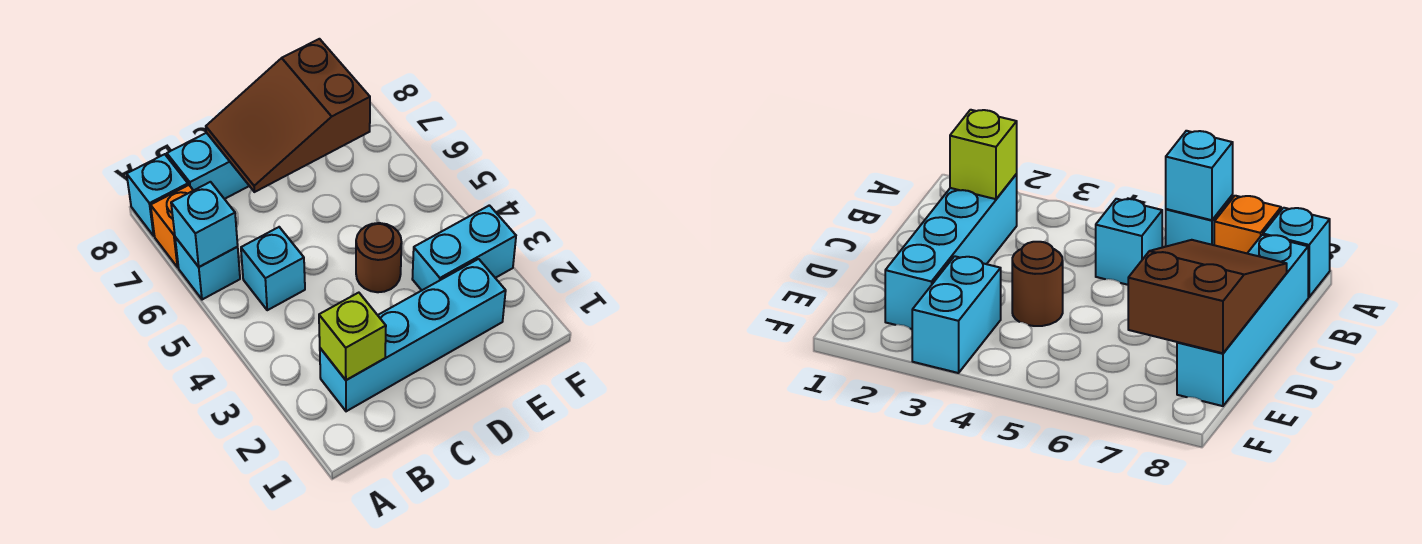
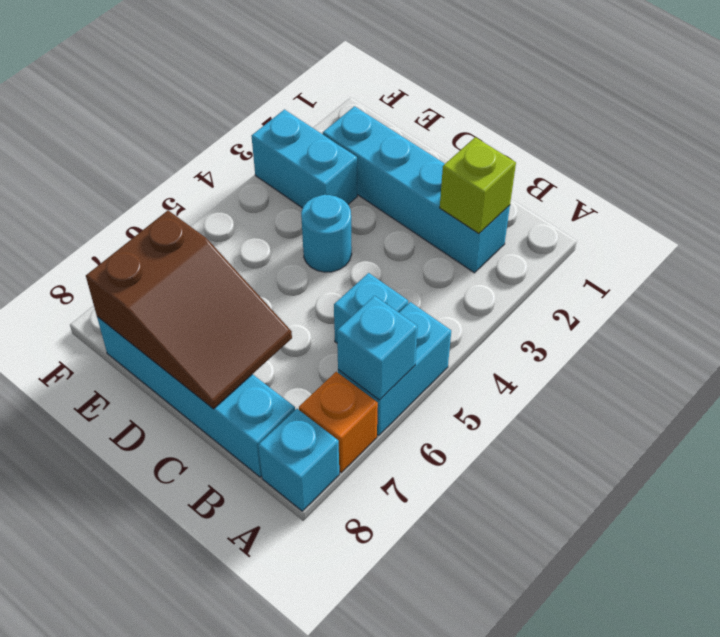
cyan 1x1 brick [175,237,240,300] -> cyan 1x2 brick [338,302,451,436]
brown 1x1 round brick [356,223,402,292] -> cyan 1x1 round brick [301,195,352,272]

